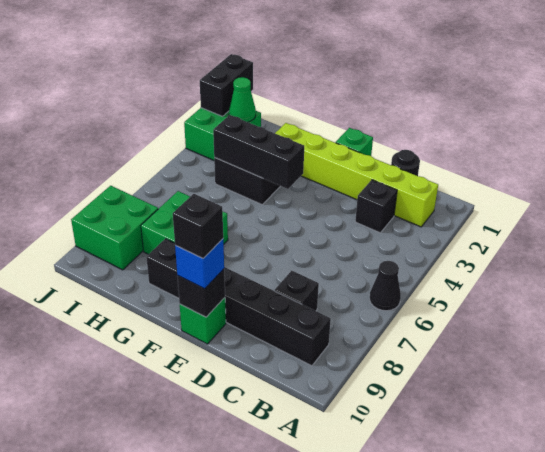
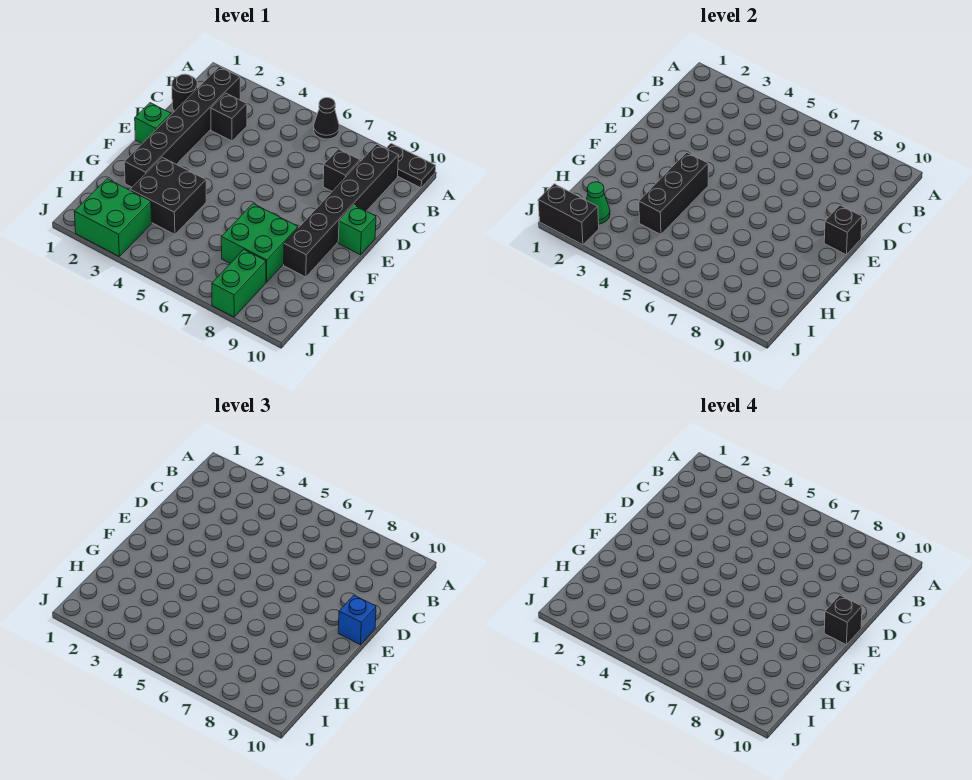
none -> black 1x2 plate [386,143,436,188]
lime 1x6 brick [275,123,438,227] -> black 1x6 brick [124,67,240,187]
green 2x2 brick [71,186,158,270] -> green 1x2 brick [212,250,266,317]

